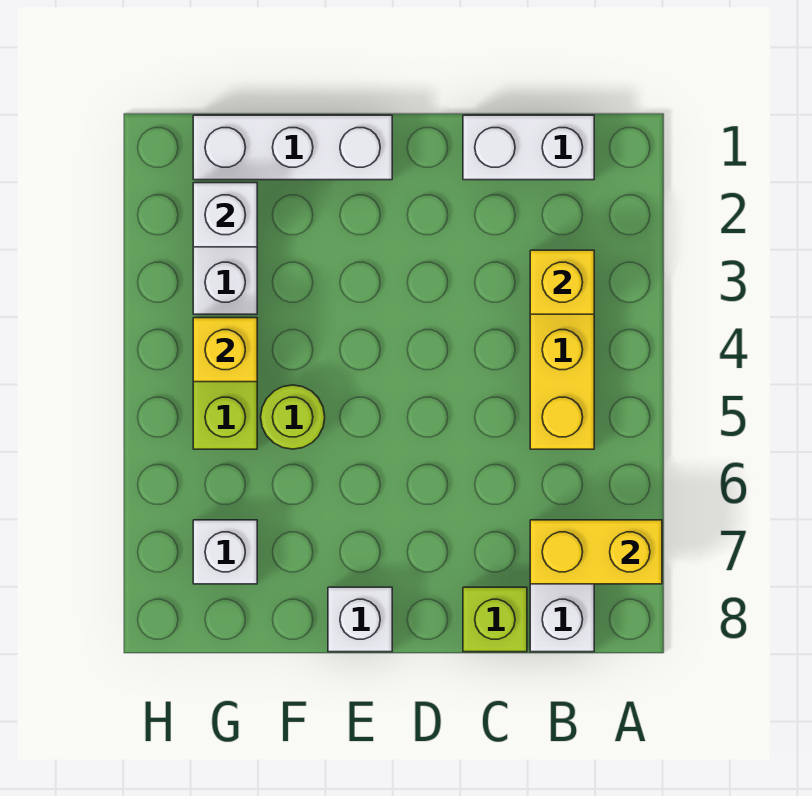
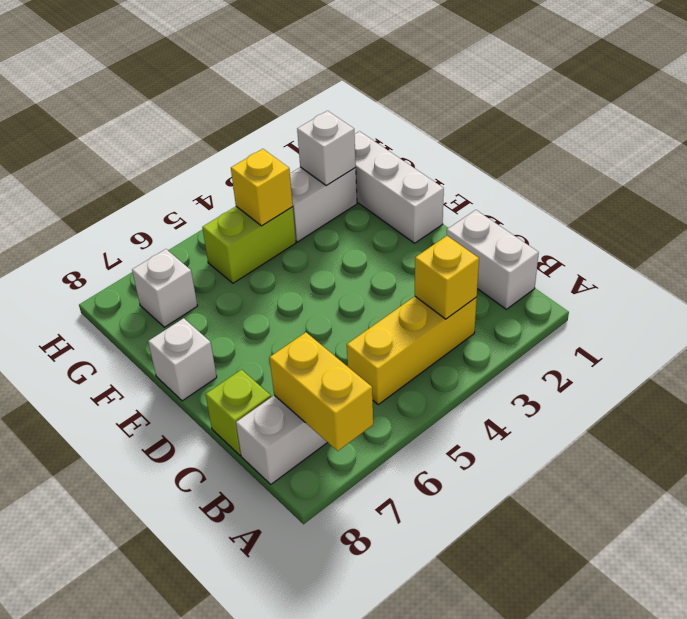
lime 1x1 round brick [261,385,325,449] -> none

